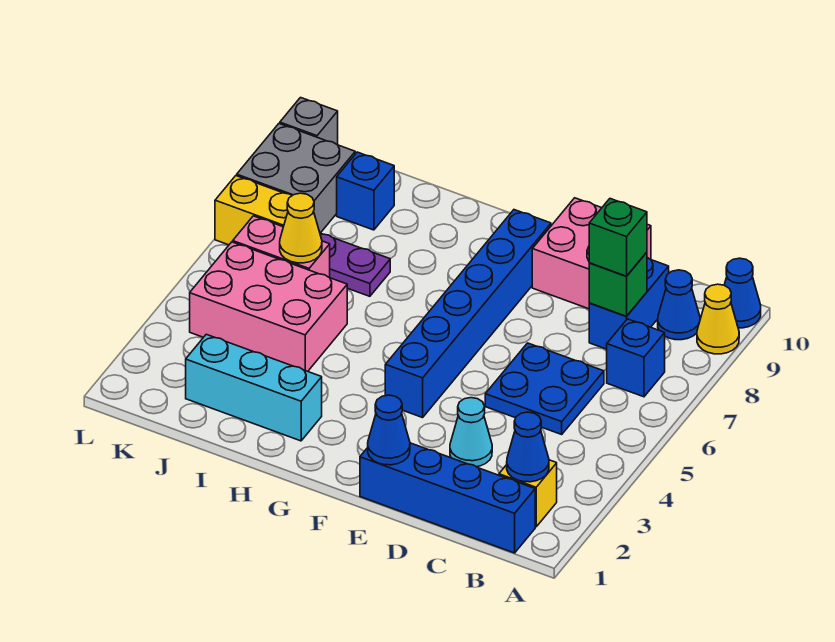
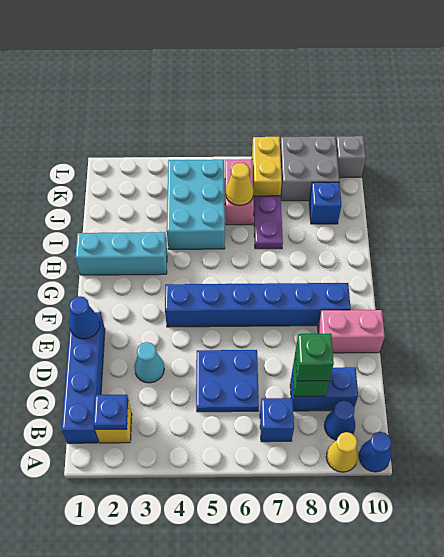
blue 1x1 cone [507,412,549,482] -> blue 1x1 plate [94,395,128,429]
pink 2x2 brick [532,198,651,309] -> pink 1x2 brick [318,310,385,353]
cyan 1x3 brick [186,334,322,441] -> cyan 1x3 brick turned to [75,232,167,275]
pink 2x3 brick [190,242,347,371] -> cyan 2x3 brick [167,160,225,249]

